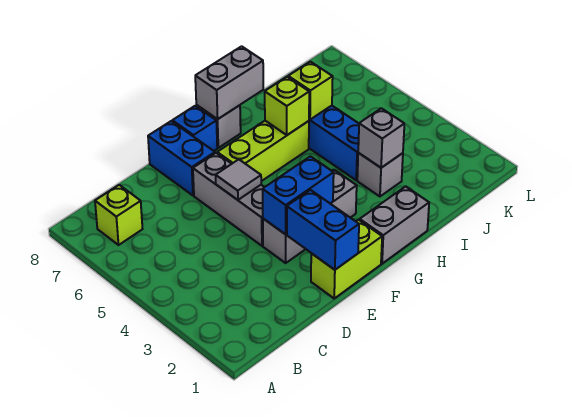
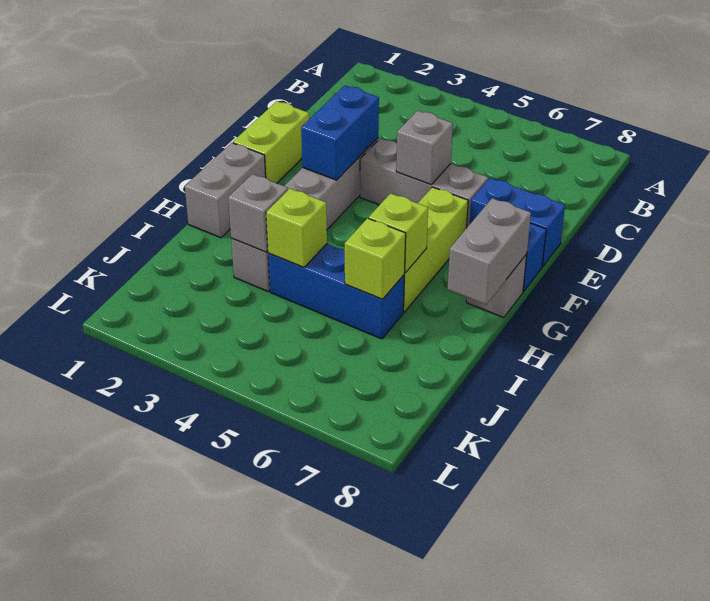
lime 1x1 brick [95,185,142,245] -> lime 1x1 brick moved to [266,189,327,267]
blue 1x2 brick [287,190,359,270] -> none
grey 1x1 tile [216,159,261,200] -> grey 1x1 brick [396,111,453,185]

